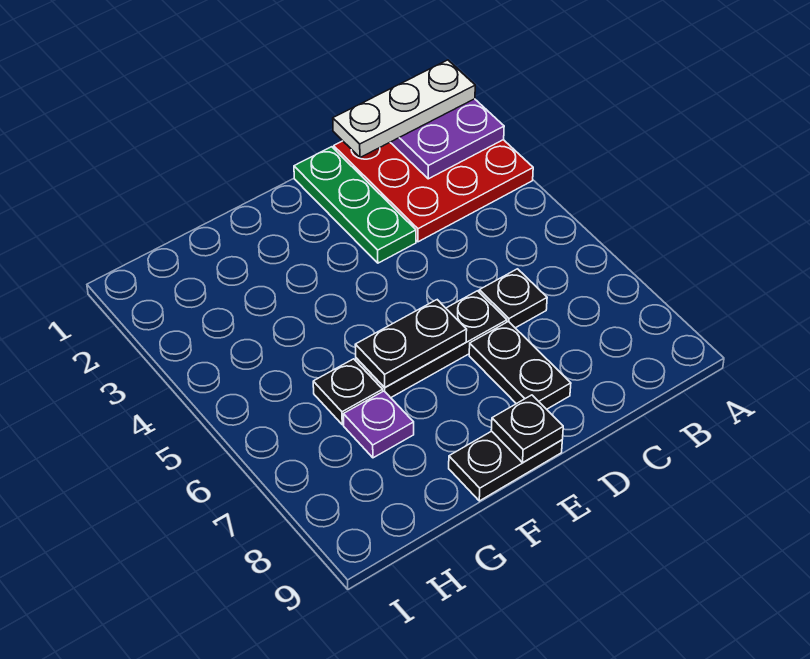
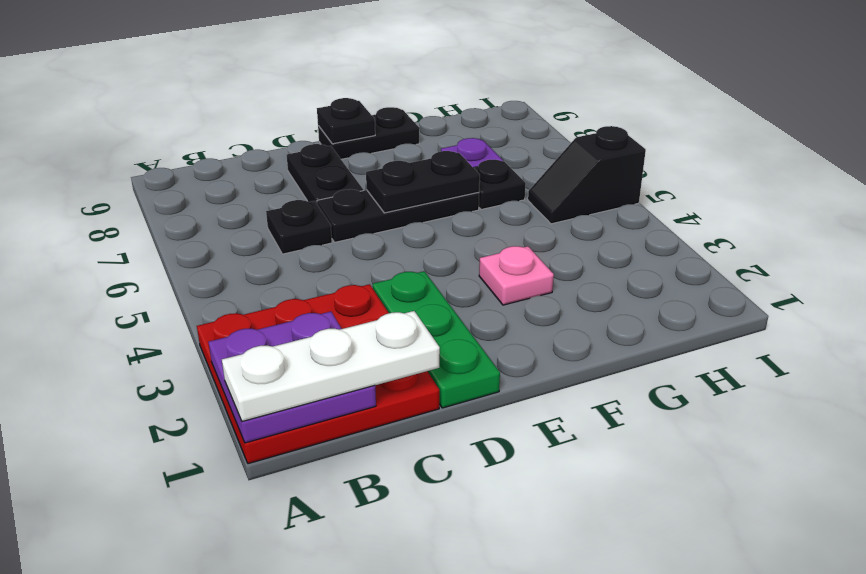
none -> pink 1x1 plate [479,246,554,305]
none -> black 1x2 slope [528,126,646,224]

